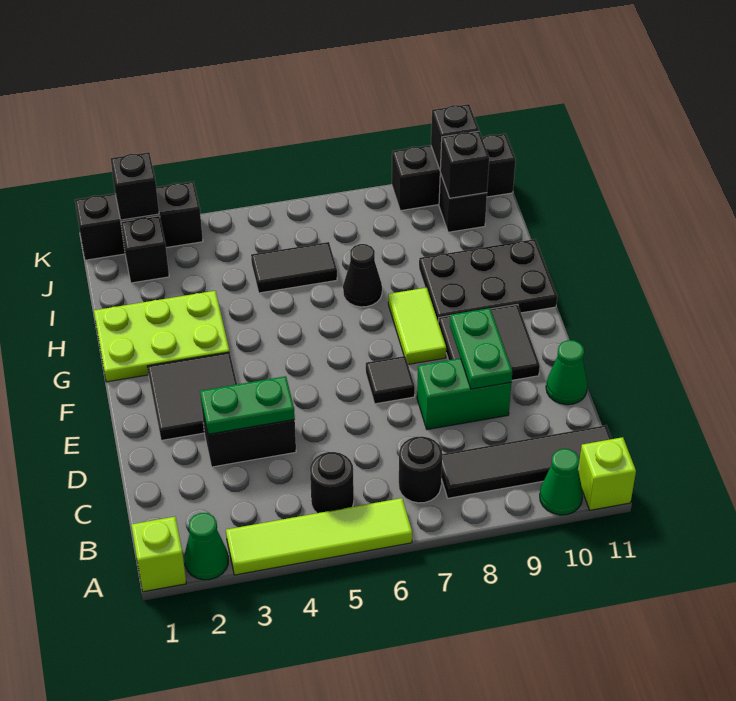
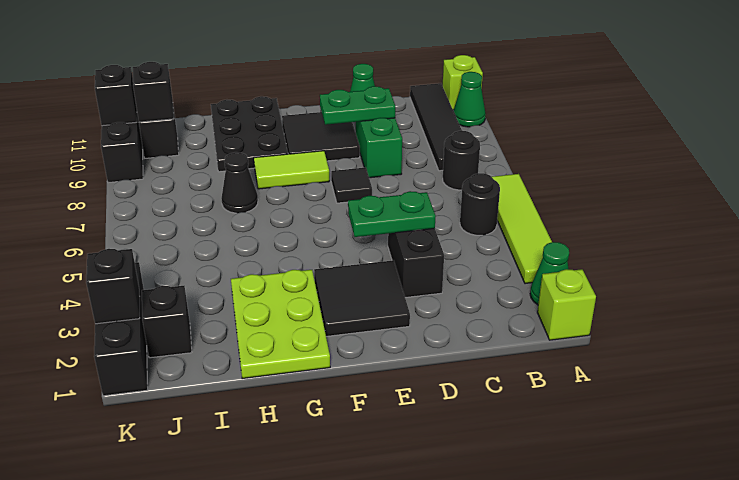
green 1x2 plate [200,376,295,435] -> green 1x2 plate turned to [348,191,436,237]
black 1x2 tile [251,242,337,293] -> none

